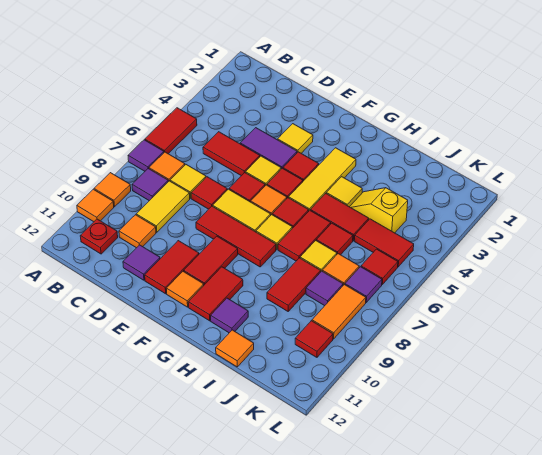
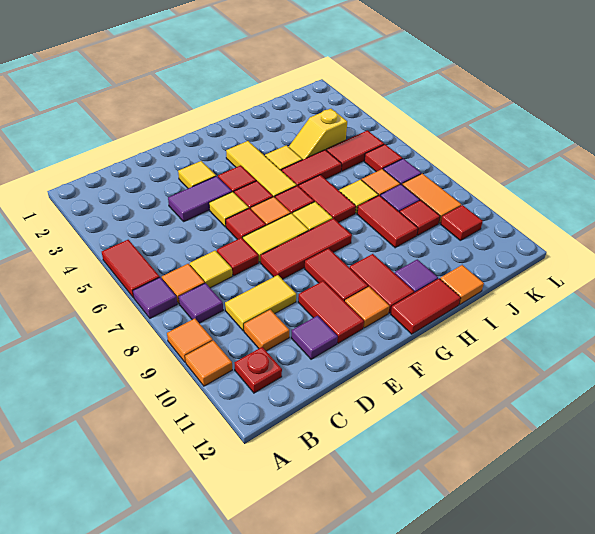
red 1x2 tile [203,132,260,176] -> red 1x2 tile moved to [391,279,461,334]
yellow 1x2 tile [136,181,190,232] -> yellow 1x2 tile turned to [225,275,296,331]
red 1x1 tile [316,223,353,255] -> red 1x1 tile moved to [400,200,440,235]

